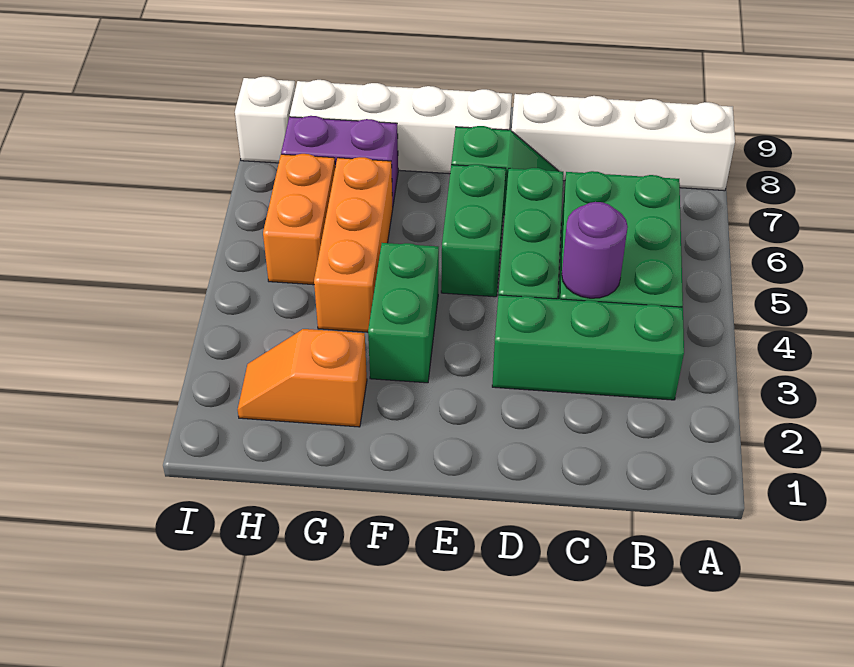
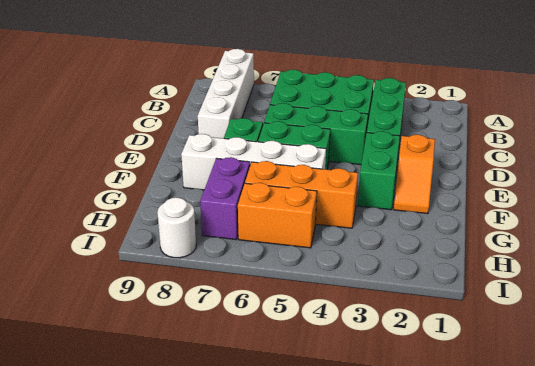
purple 1x1 round brick [562,202,628,298] -> none
white 1x4 brick [290,80,512,174] -> white 1x4 brick turned to [181,134,326,190]
green 1x2 brick [368,243,439,383] -> green 1x2 brick turned to [358,131,400,210]
orange 1x2 slope [238,329,367,427] -> orange 1x2 slope moved to [394,135,435,214]
white 1x1 brick [235,77,295,163] -> white 1x1 round brick [157,198,196,258]

